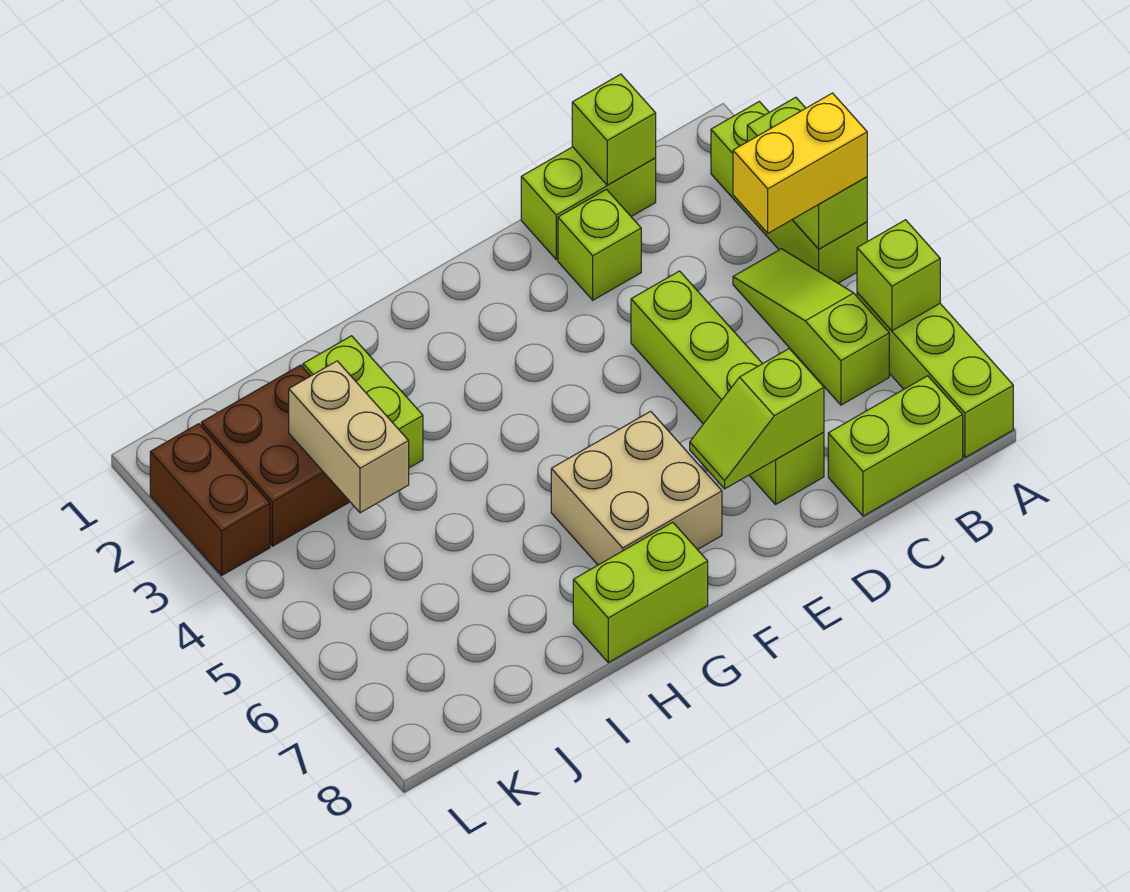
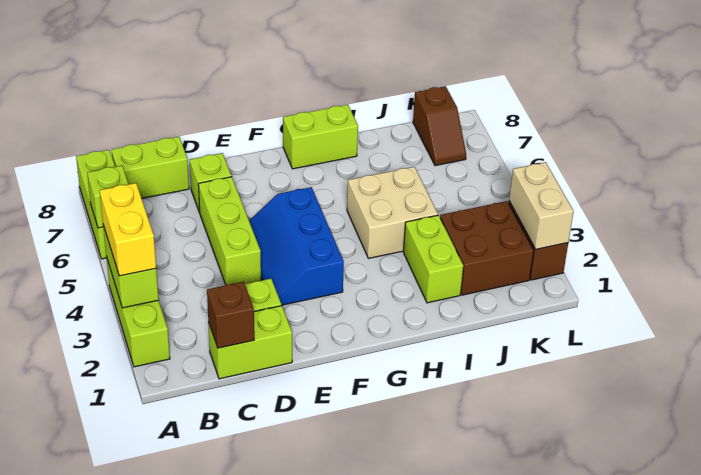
yellow 1x2 brick [733,93,867,233] -> yellow 1x2 brick turned to [100,183,156,276]
lime 1x3 slope [733,249,889,405] -> none
lime 1x1 brick [572,74,656,185] -> brown 1x1 brick [207,282,254,348]
lime 1x2 slope [690,349,824,489] -> none
none -> blue 2x3 slope [249,187,344,305]
tan 2x2 brick [551,411,722,565] -> tan 2x2 brick moved to [347,167,438,258]
tan 1x2 brick [289,361,409,513] -> tan 1x2 brick moved to [509,162,574,249]
none -> brown 1x2 slope [413,86,466,166]

